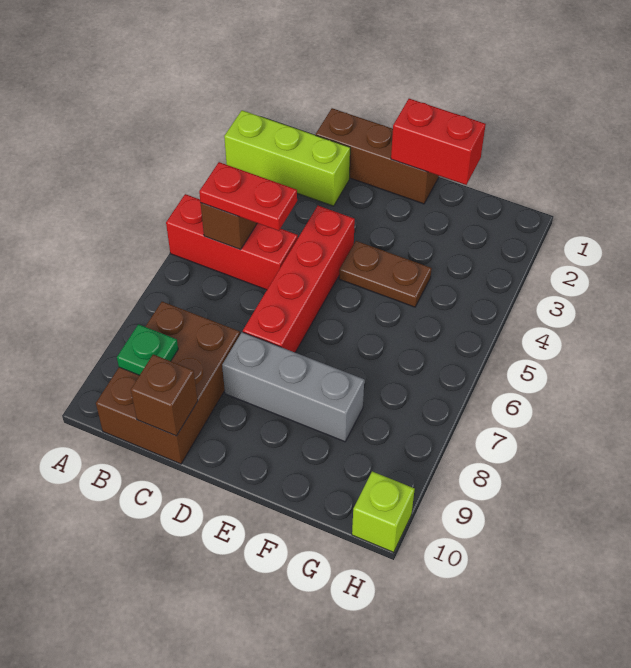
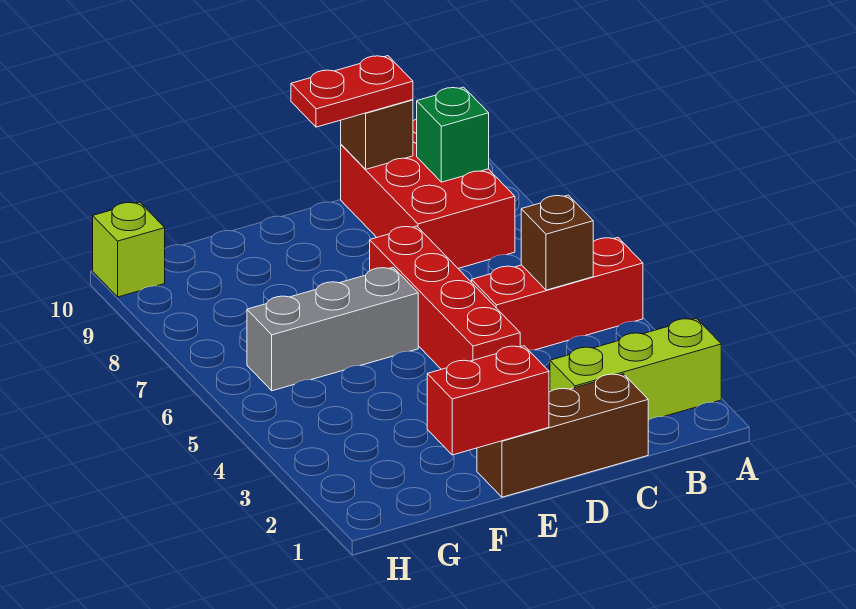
red 1x2 plate [199,162,297,231] -> red 1x2 plate moved to [291,56,413,127]
brown 2x3 brick [96,302,240,464] -> red 2x3 brick [341,119,515,268]
green 1x1 plate [117,324,178,375] -> green 1x1 brick [417,87,489,182]
grey 1x3 brick [222,332,364,442] -> grey 1x3 brick moved to [247,267,418,391]
brown 1x2 plate [339,241,432,307] -> none

